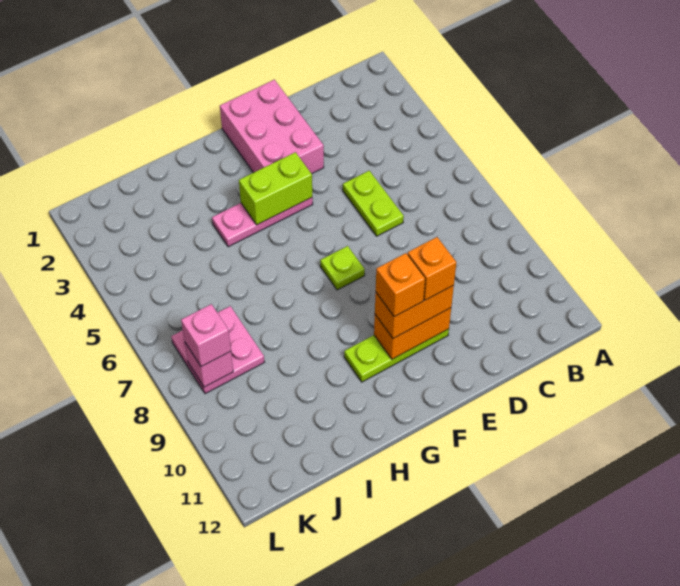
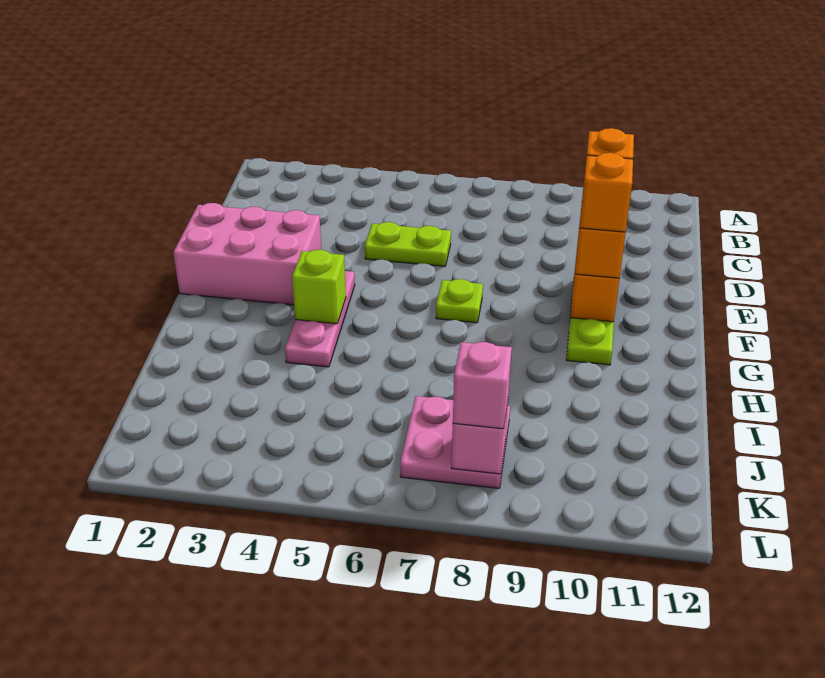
lime 1x2 brick [239,152,312,225] -> lime 1x1 brick [292,250,346,324]

